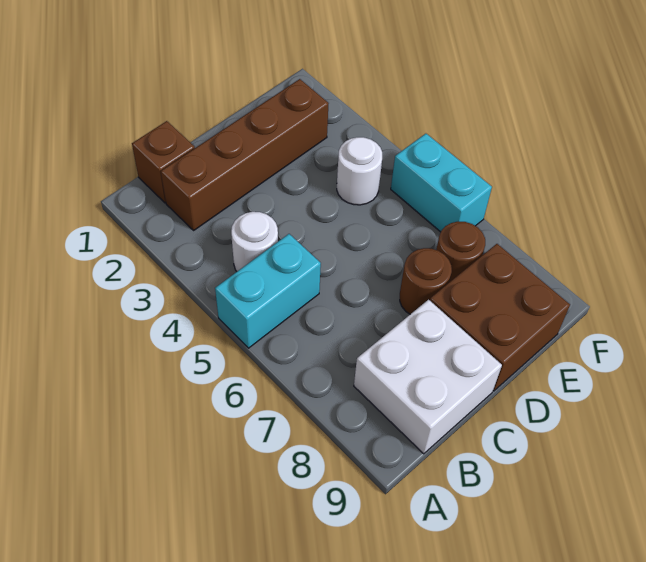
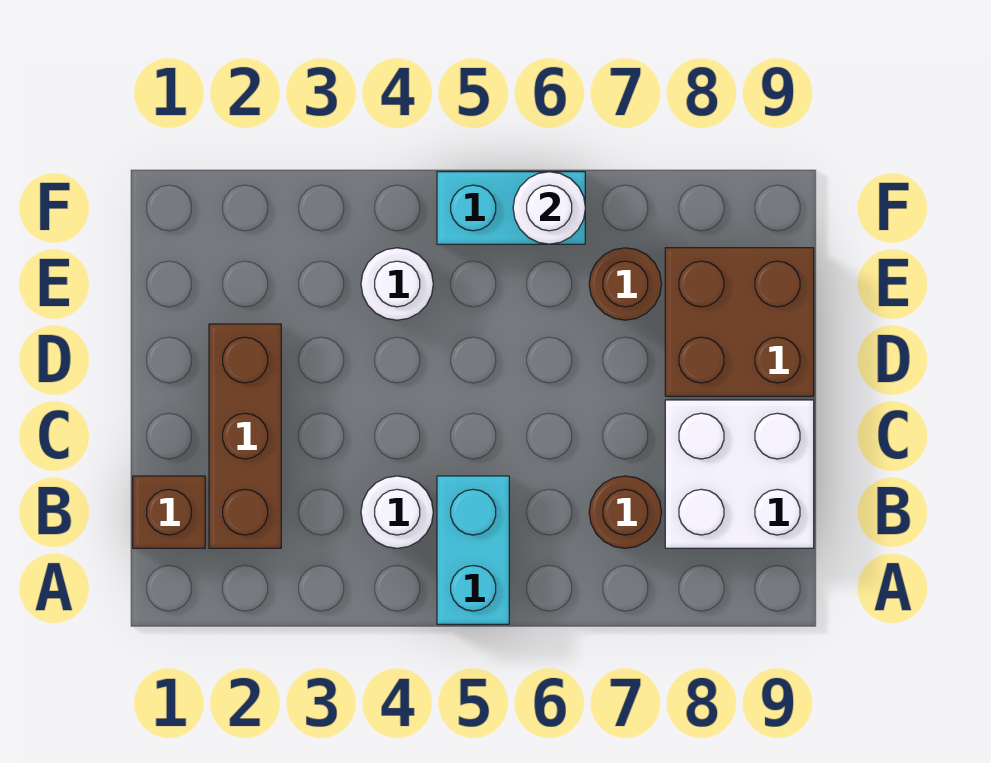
brown 1x4 brick [161,79,329,230] -> brown 1x3 brick [209,324,281,548]
brown 1x1 round brick [400,248,452,314] -> brown 1x1 round brick moved to [589,476,662,548]
none -> white 1x1 round brick [513,172,585,244]

